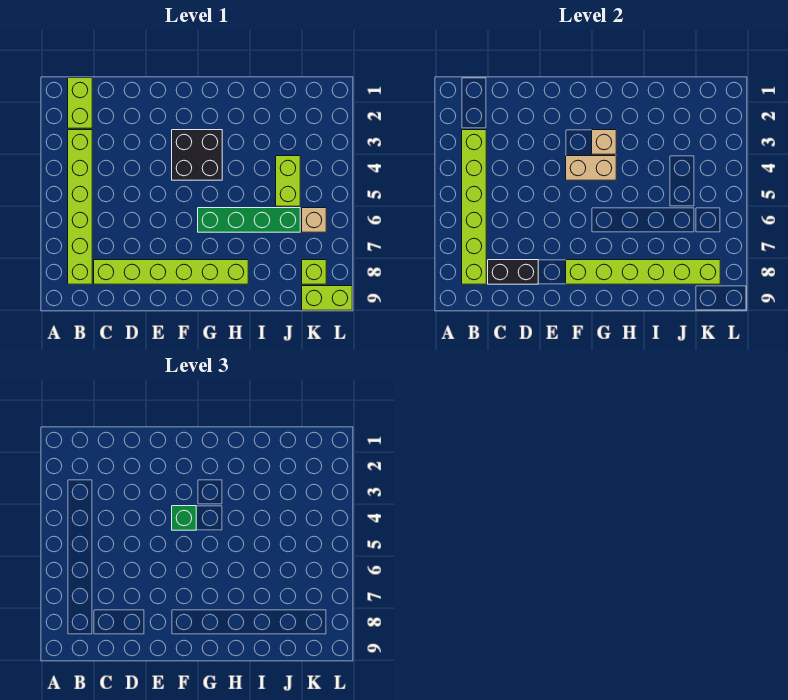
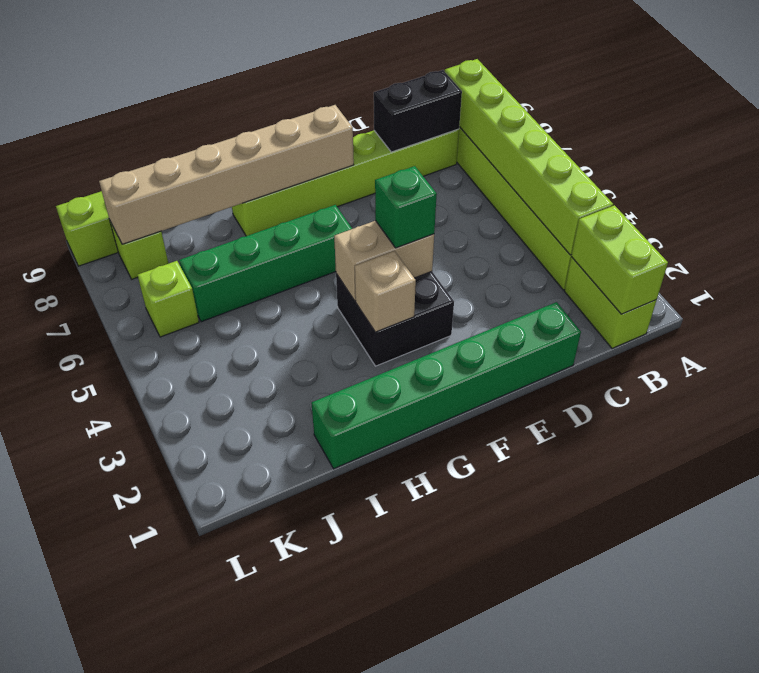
none -> green 1x6 brick [312,302,581,469]
lime 1x6 brick [566,260,720,284] -> tan 1x6 brick [99,105,354,244]
lime 1x2 brick [276,156,300,206] -> lime 1x2 brick moved to [571,205,668,314]
tan 1x1 brick [302,208,326,232] -> lime 1x1 brick [137,261,199,337]

